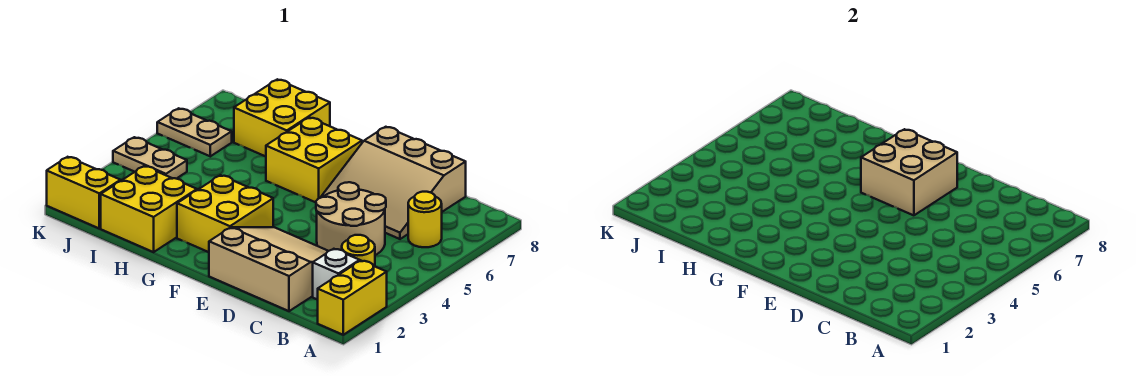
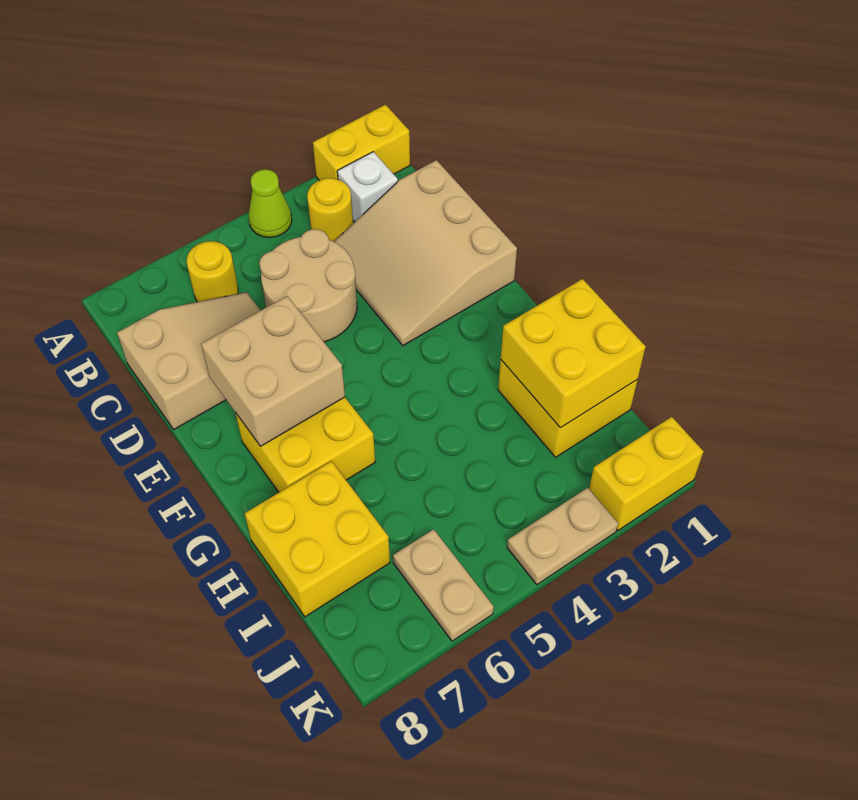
none -> lime 1x1 cone [249,169,292,238]
tan 3x3 slope [320,127,466,239] -> tan 2x3 slope [117,292,261,429]
yellow 2x2 brick [177,175,273,252] -> yellow 2x2 brick moved to [501,279,646,428]
yellow 1x2 brick [47,157,121,228] -> yellow 1x2 brick turned to [589,417,704,530]
tan 1x2 plate [113,137,187,179] -> tan 1x2 plate turned to [507,488,618,584]

